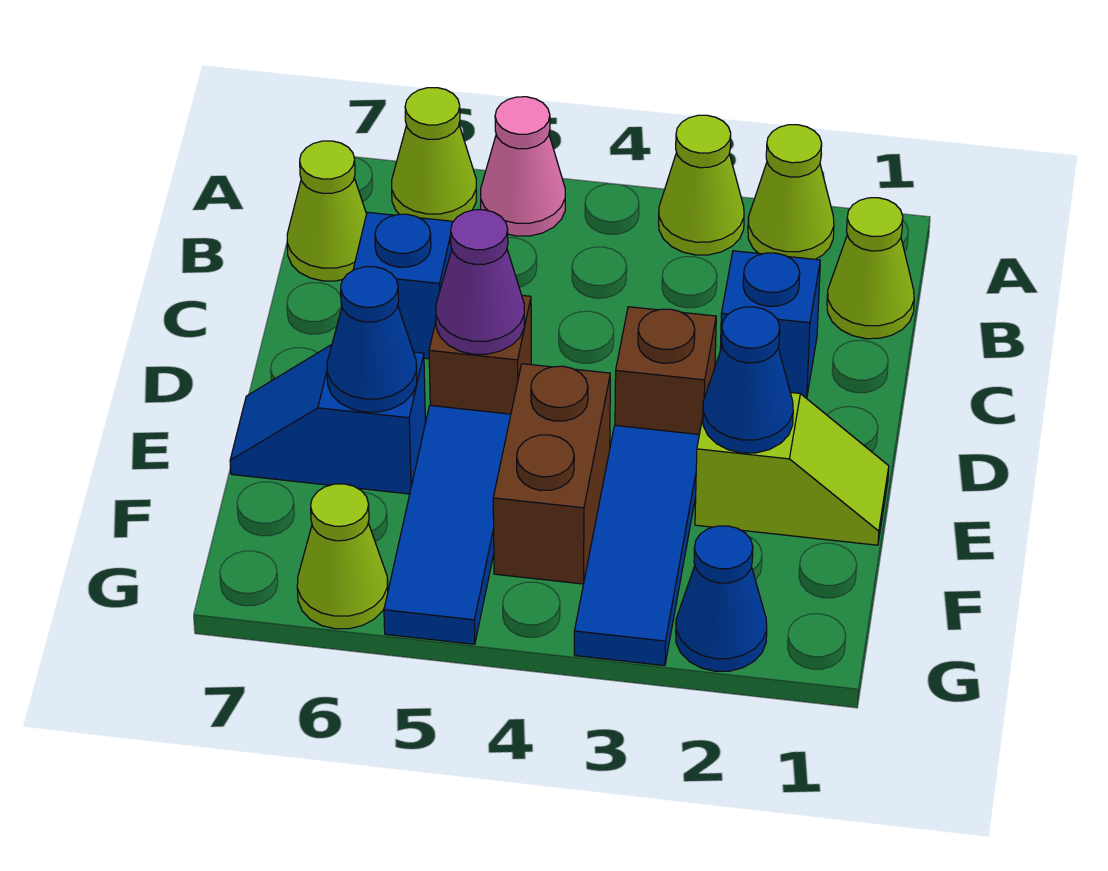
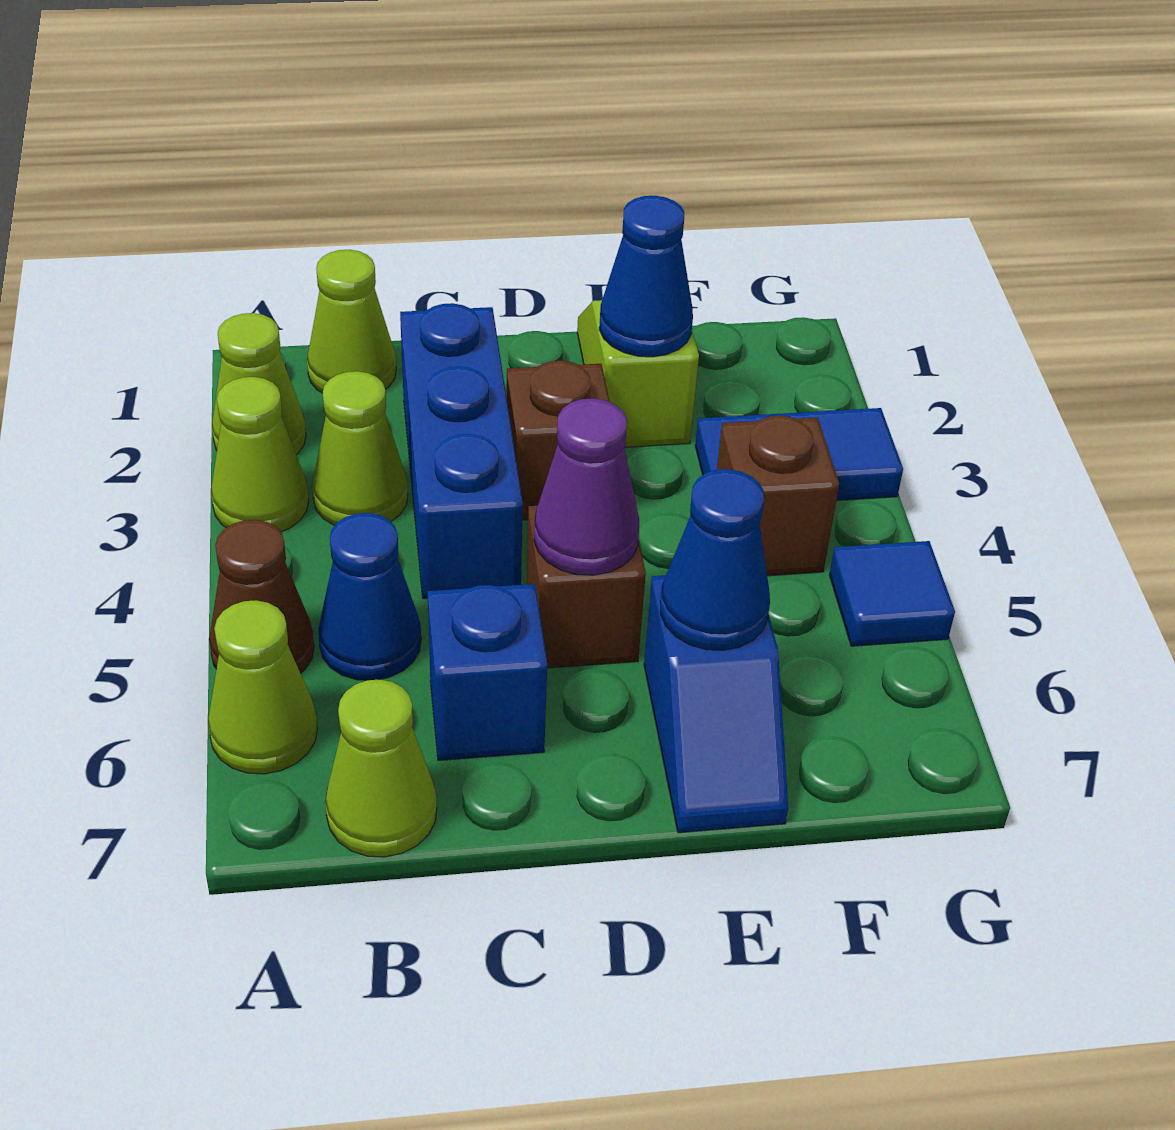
pink 1x1 cone [481,97,565,236] -> brown 1x1 cone [209,520,314,673]
blue 1x1 brick [720,251,820,398] -> blue 1x3 brick [400,303,523,599]
blue 1x3 tile [574,425,699,666] -> blue 1x2 tile [695,408,903,501]
brown 1x2 brick [493,364,610,584] -> brown 1x1 brick [717,416,839,576]
blue 1x3 tile [384,405,511,644] -> blue 1x1 tile [829,541,955,646]
blue 1x1 cone [676,526,767,671] -> blue 1x1 cone moved to [318,513,421,680]
lime 1x1 cone [297,484,388,629] -> lime 1x1 cone moved to [312,371,408,526]

